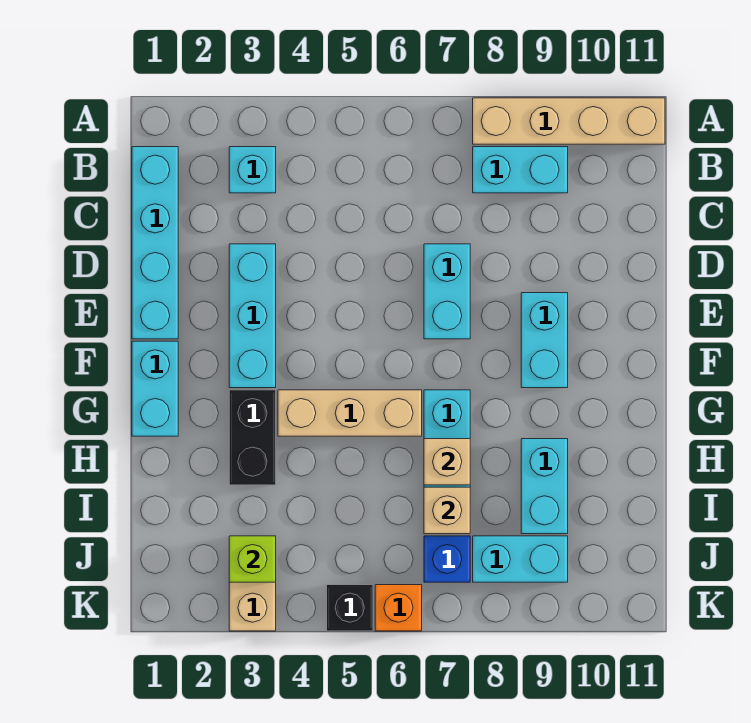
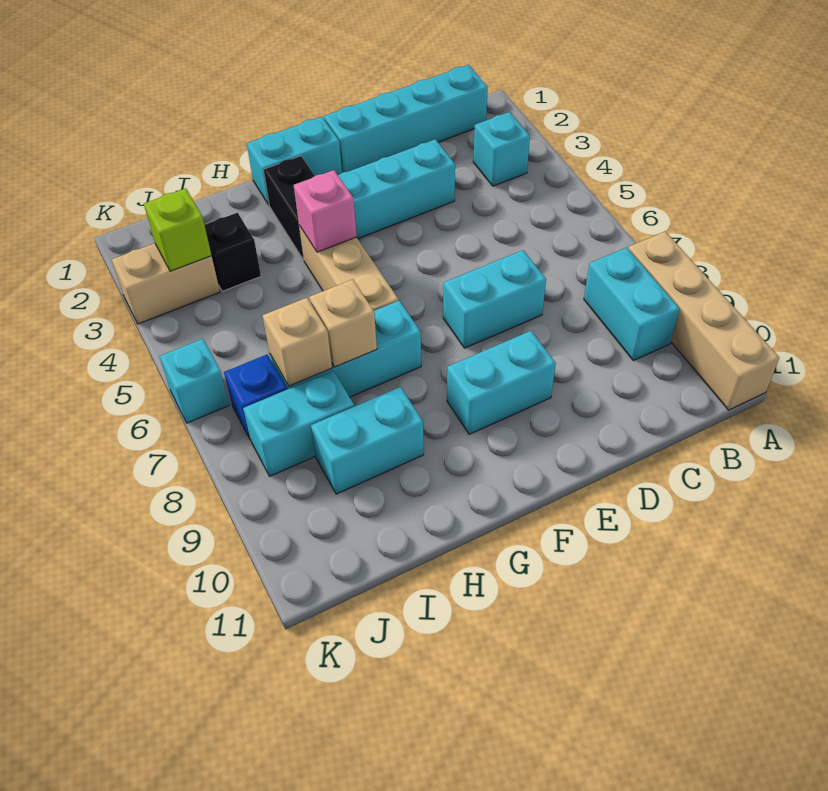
black 1x2 brick [229,390,276,485] -> black 1x2 brick turned to [264,156,315,260]
none -> pink 1x1 brick [294,170,357,252]
cyan 1x2 brick [473,536,568,582] -> cyan 1x2 brick turned to [243,371,354,476]
black 1x1 brick [327,585,373,631] -> black 1x1 brick moved to [205,213,261,291]
orange 1x1 brick [375,585,422,631] -> cyan 1x1 brick [159,339,229,423]

